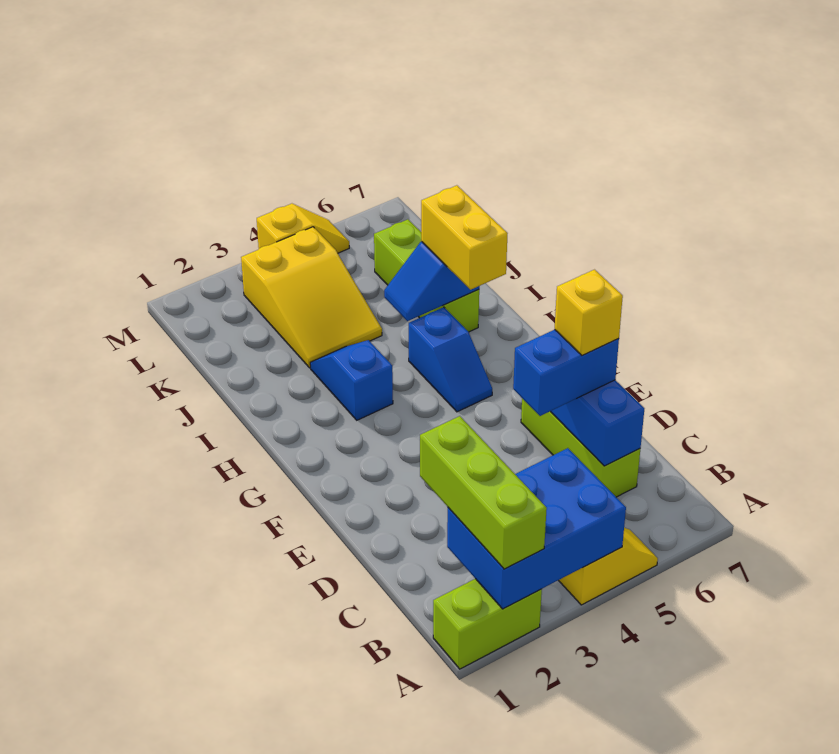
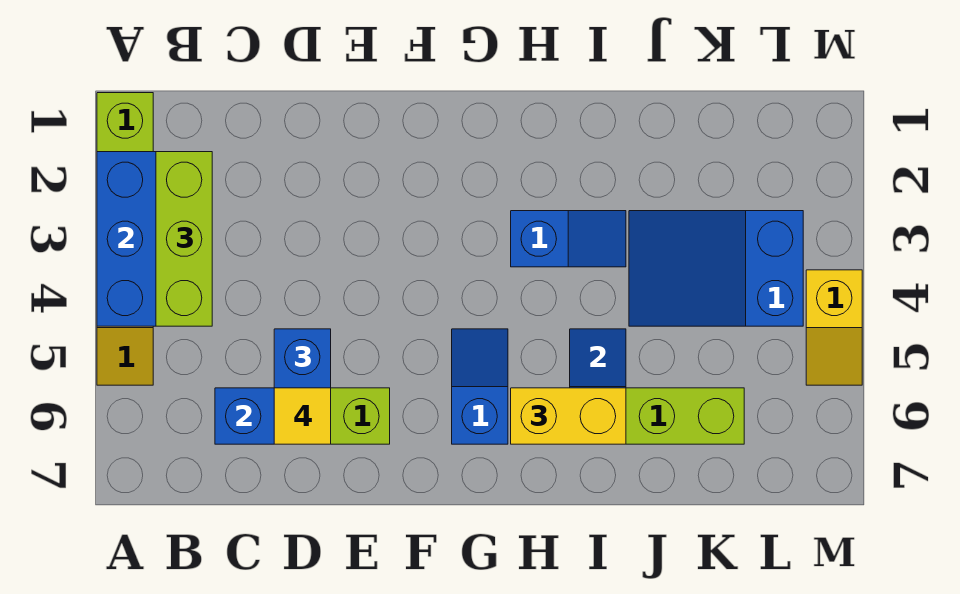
lime 1x3 brick [420,416,547,569] -> lime 1x3 brick turned to [156,152,212,326]
yellow 1x1 brick [555,270,623,355] -> yellow 1x1 tile [274,388,331,444]
blue 1x2 slope [409,307,492,412] -> blue 1x2 slope turned to [452,329,508,444]
yellow 2x3 slope [241,227,382,368] -> blue 2x3 slope [629,211,803,326]

